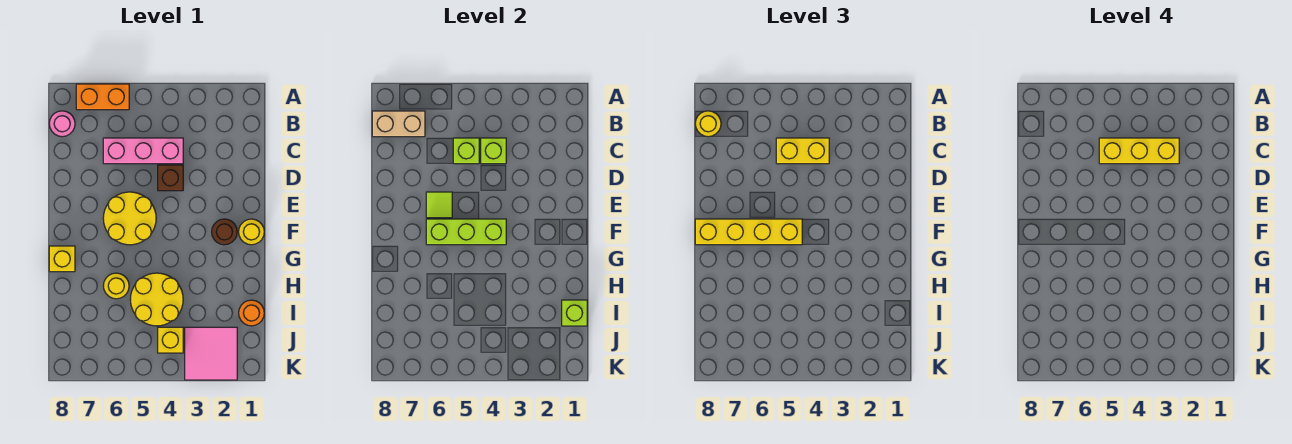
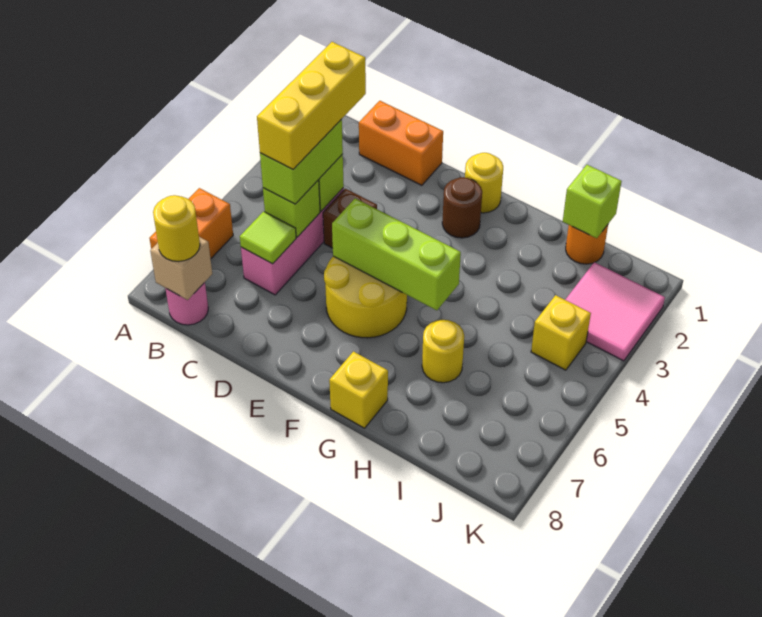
tan 1x2 brick [372,111,425,137] -> tan 1x1 brick [150,237,212,300]
none -> orange 1x2 brick [359,101,443,185]
yellow 1x2 brick [776,138,829,164] -> lime 1x2 brick [260,119,343,204]
lime 1x1 tile [426,192,452,218] -> lime 1x1 tile moved to [240,211,296,264]
lime 1x3 brick [426,219,506,245] -> lime 1x3 brick turned to [332,198,461,310]
yellow 1x4 brick [695,219,802,245] -> none
yellow 2x2 round brick [130,273,183,326] -> none

